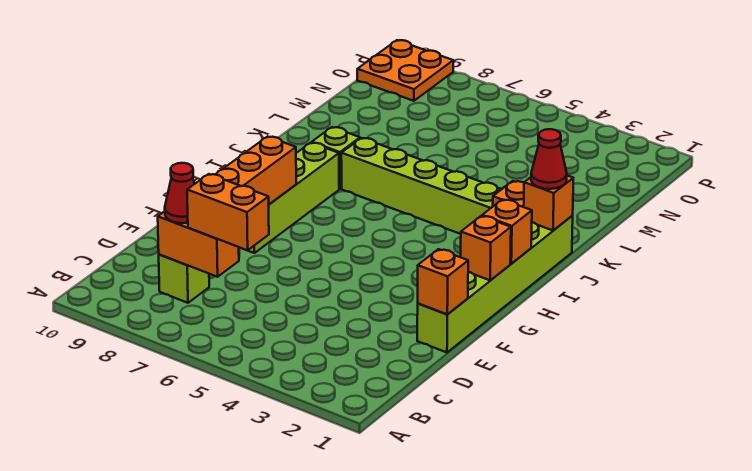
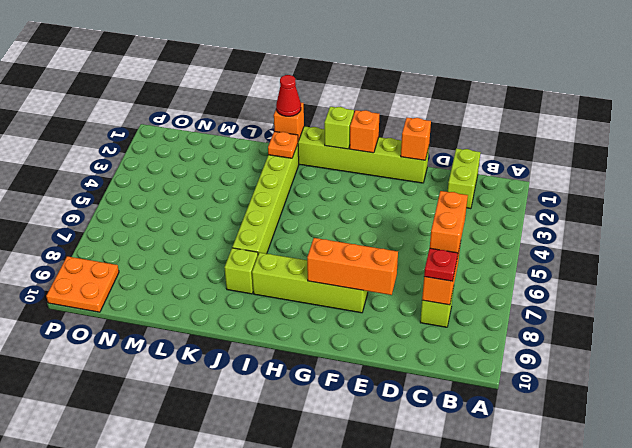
none -> lime 1x2 brick [448,148,480,209]
red 1x1 cone [165,163,194,223] -> red 1x1 plate [424,248,458,281]
orange 1x1 brick [482,199,532,263] -> lime 1x1 brick [324,107,354,149]

